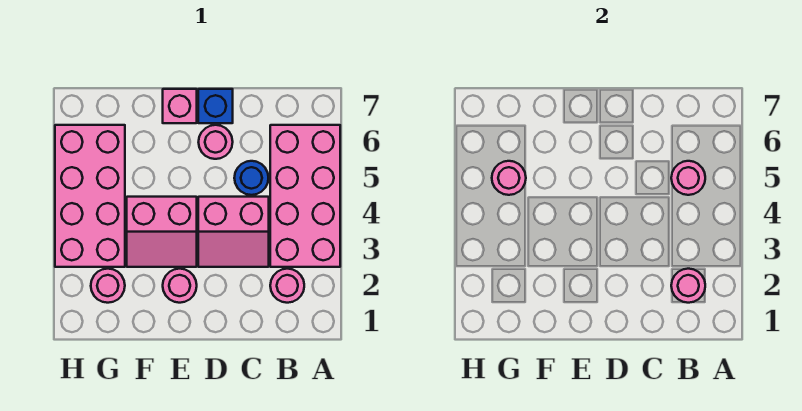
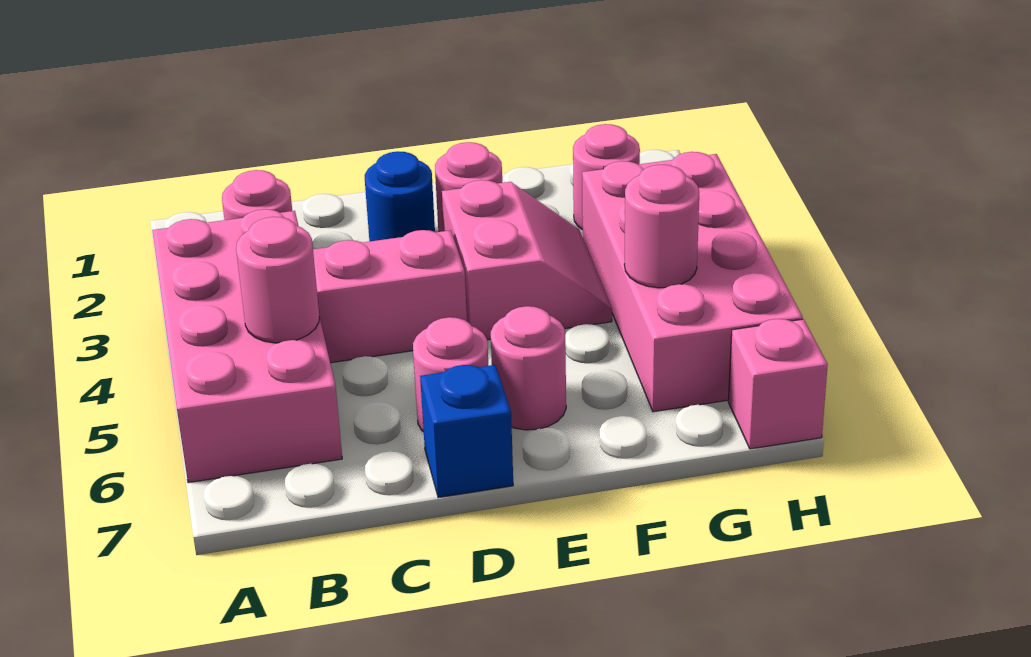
pink 1x1 round brick [671,269,705,303] -> pink 1x1 round brick moved to [491,306,566,430]
blue 1x1 round brick [234,161,268,195] -> blue 1x1 round brick moved to [365,151,435,241]
pink 2x2 slope [127,197,197,267] -> pink 2x2 slope turned to [442,180,612,340]
pink 1x1 brick [163,89,197,123] -> pink 1x1 brick moved to [728,319,828,449]

